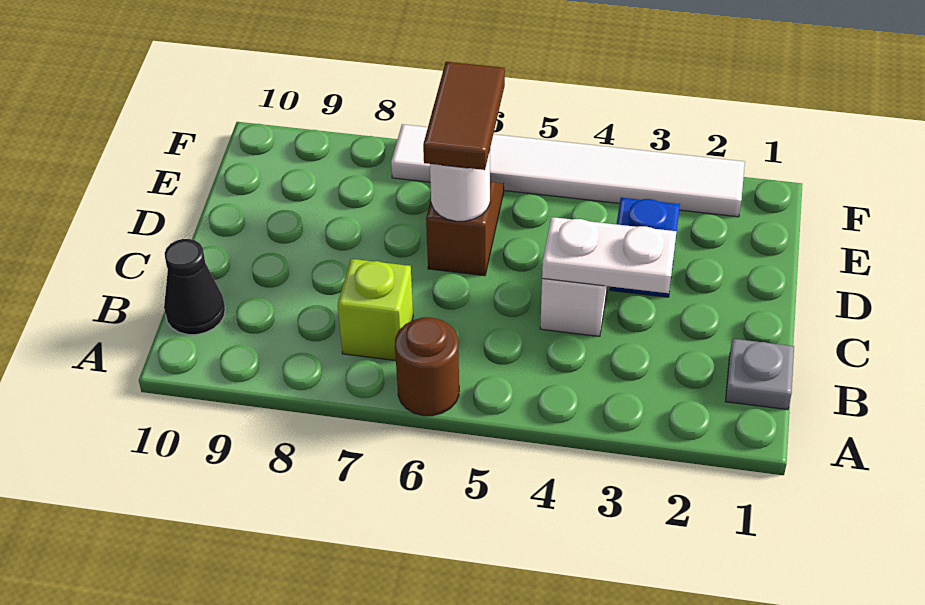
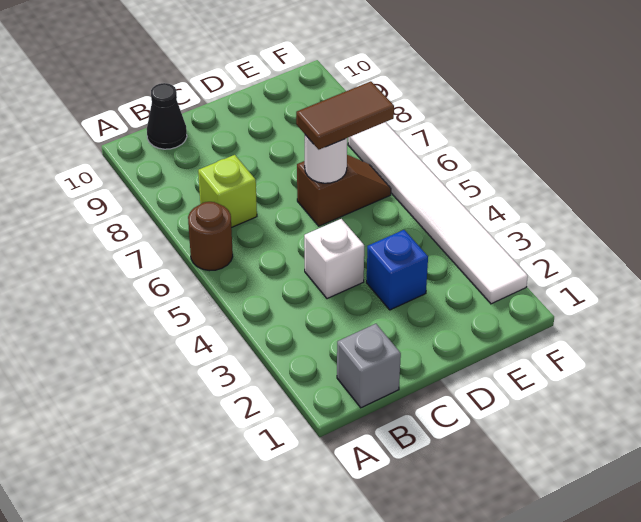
grey 1x1 plate [725,339,794,410] -> grey 1x1 brick [337,324,401,408]
white 1x2 plate [542,217,677,293] -> none

